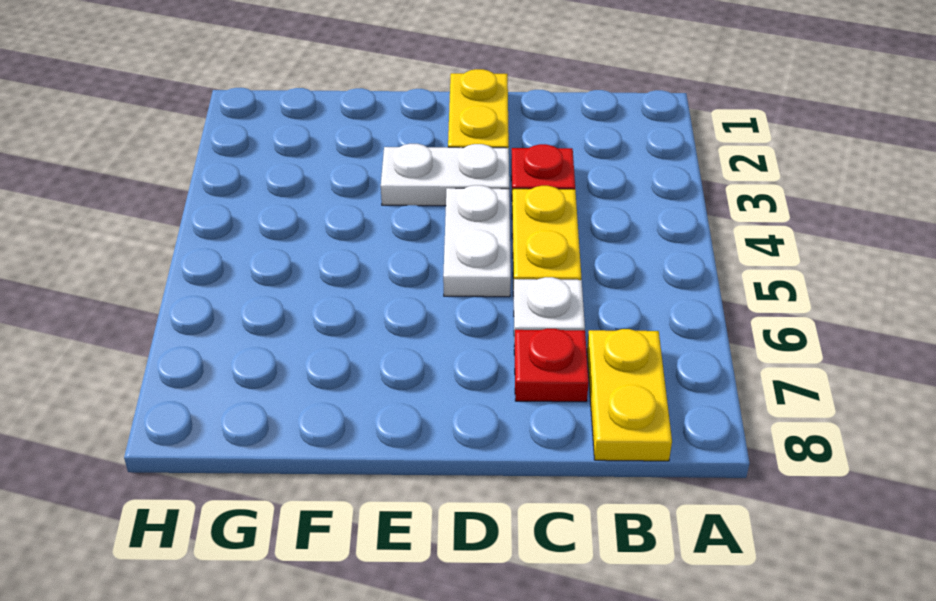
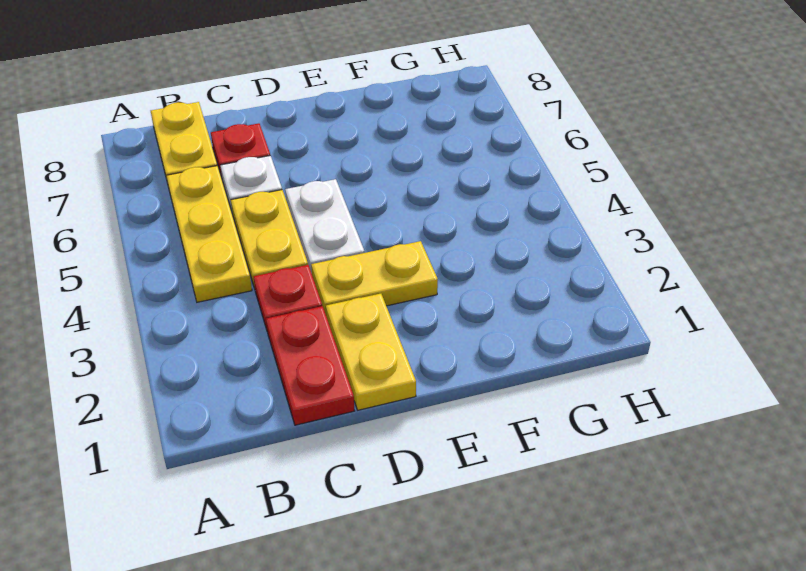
none -> yellow 1x3 plate [166,166,252,302]
none -> red 1x2 plate [266,306,354,425]
white 1x2 plate [381,144,509,206] -> yellow 1x2 plate [311,241,438,314]

